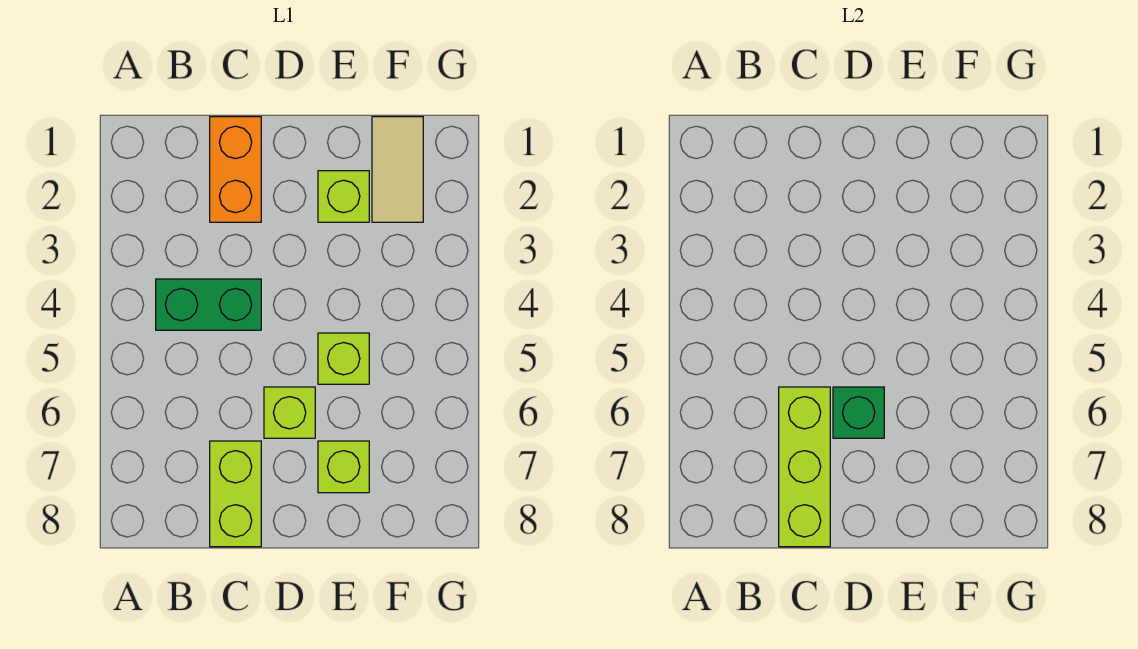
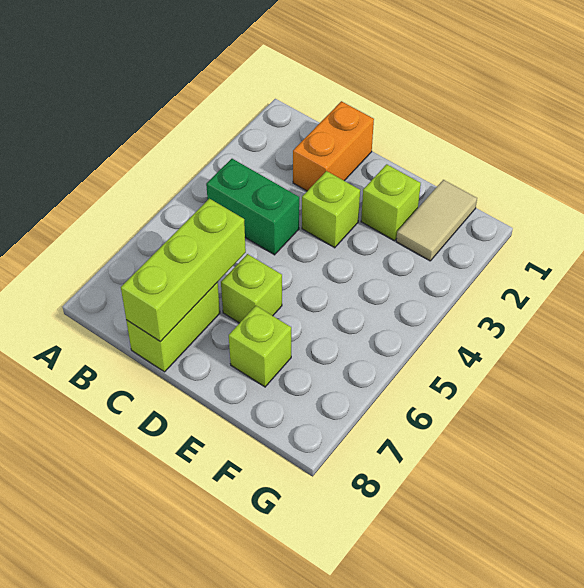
green 1x1 brick [833,387,884,438] -> none
lime 1x1 brick [318,333,369,384] -> lime 1x1 brick moved to [302,171,360,248]

